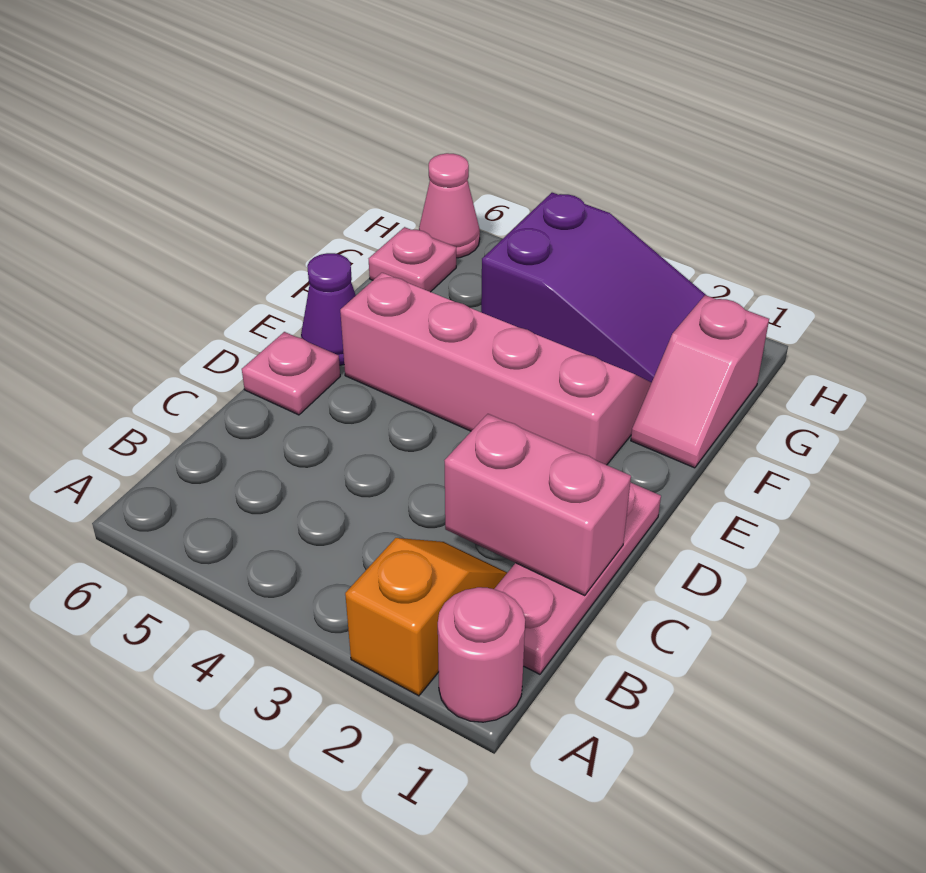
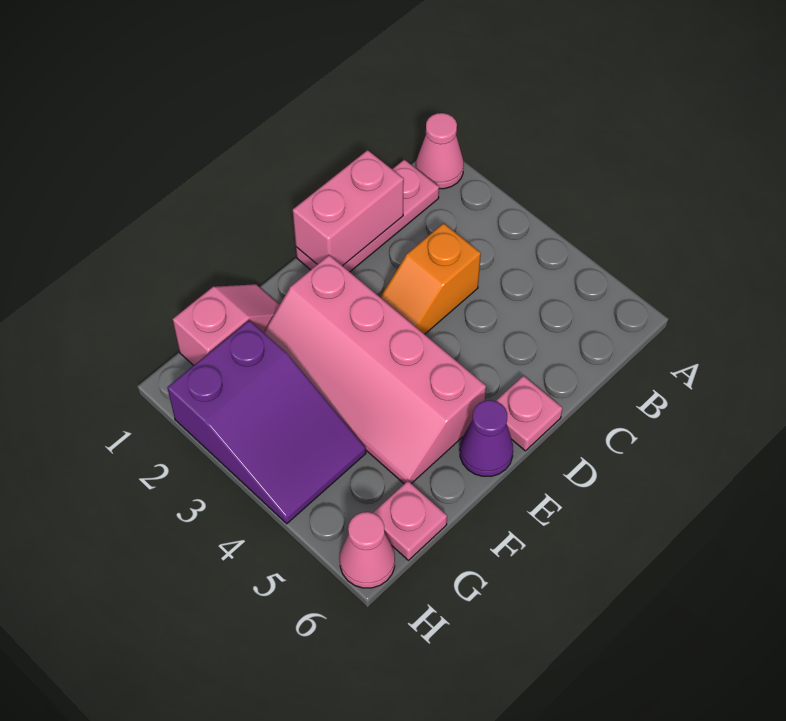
pink 1x1 round brick [438,587,525,722] -> pink 1x1 cone [416,113,464,189]
orange 1x2 slope [345,538,507,696] -> orange 1x2 slope moved to [380,223,481,334]
pink 1x2 brick [444,414,631,595] -> pink 1x2 brick turned to [293,150,404,266]
purple 2x3 slope [481,193,706,383] -> purple 2x3 slope turned to [167,320,366,524]

